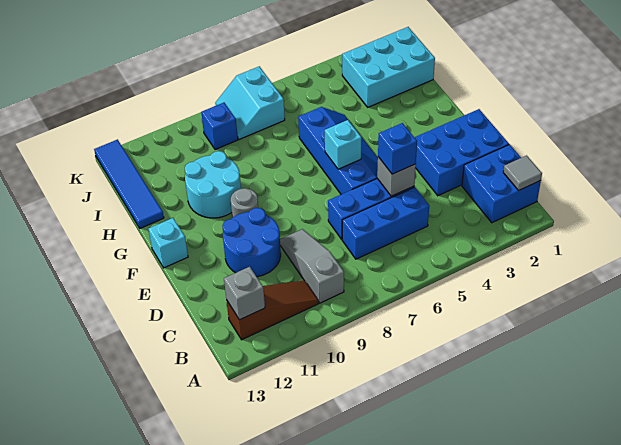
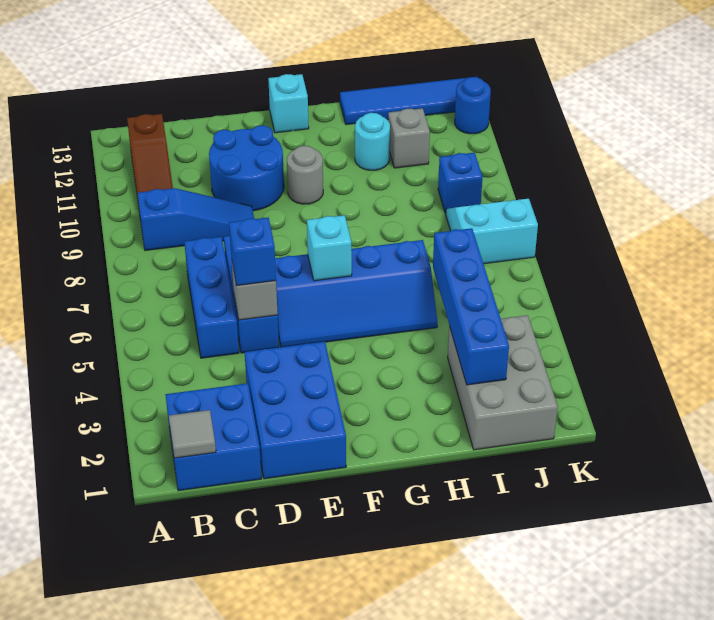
grey 1x3 slope [280,229,344,303] -> blue 1x3 slope [137,188,254,251]
grey 1x1 brick [224,267,265,320] -> grey 1x1 brick moved to [388,108,430,168]
cyan 2x2 round brick [185,151,241,218] -> cyan 1x1 round brick [355,113,390,170]
cyan 2x3 brick [342,27,435,107] -> grey 2x3 brick [448,315,558,450]
none -> blue 1x4 brick [433,228,509,385]
none -> blue 1x1 round brick [455,77,491,134]

